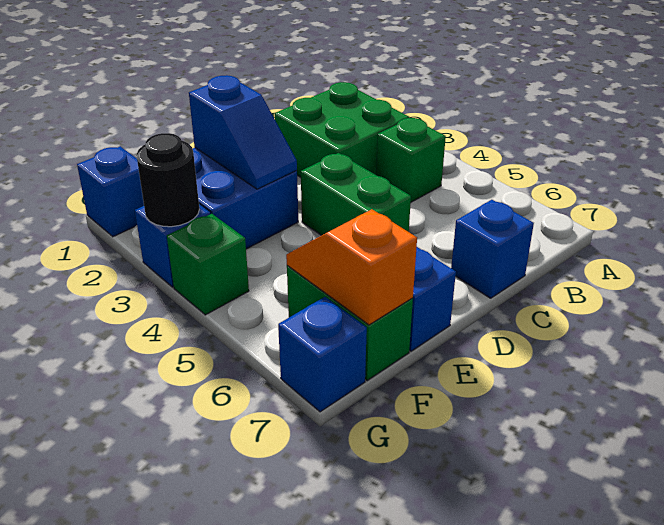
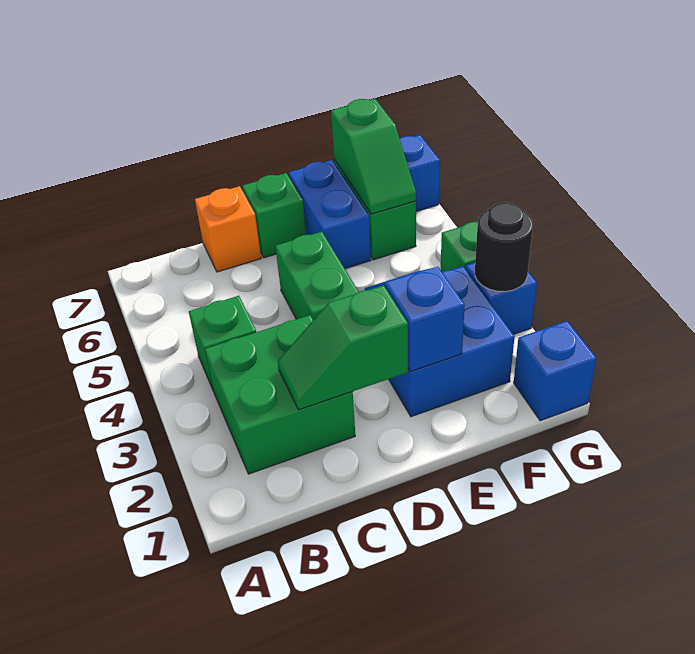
none -> green 1x2 slope [278,285,408,410]
blue 1x1 brick [451,200,534,298] -> orange 1x1 brick [195,186,261,272]
none -> green 1x1 brick [242,173,306,258]
orange 1x2 slope [286,209,417,325] -> green 1x2 slope [331,98,416,214]

